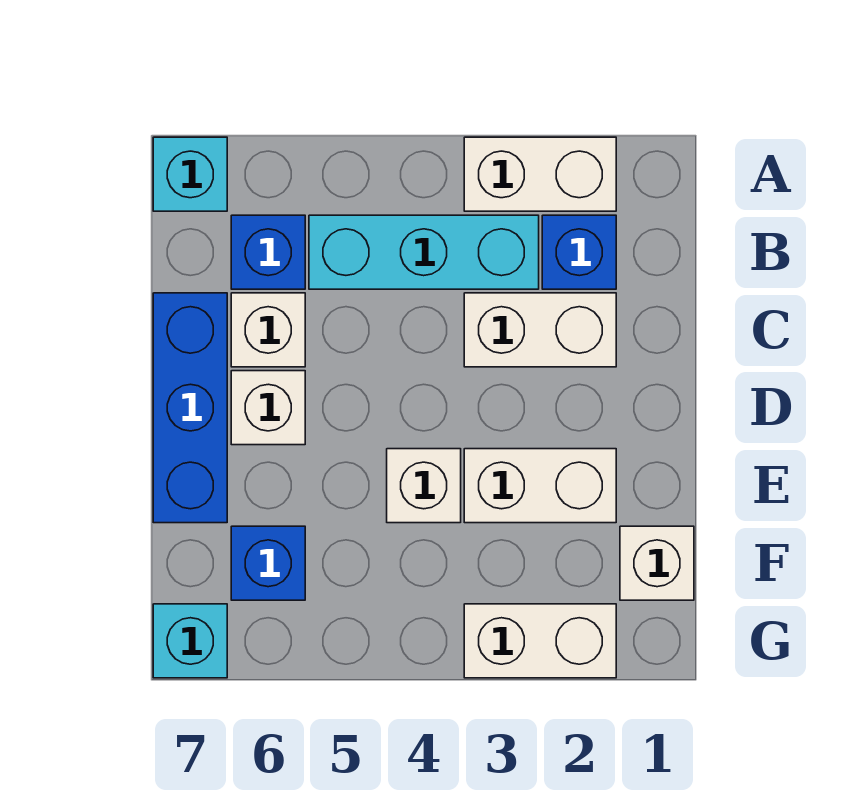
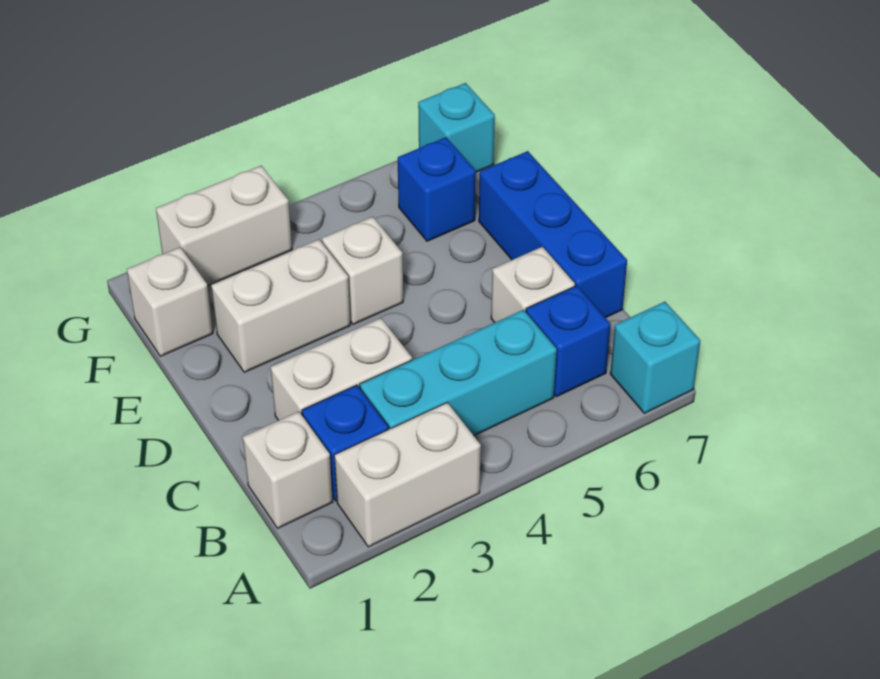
white 1x1 brick [231,371,305,445] -> white 1x1 brick moved to [243,411,333,528]

